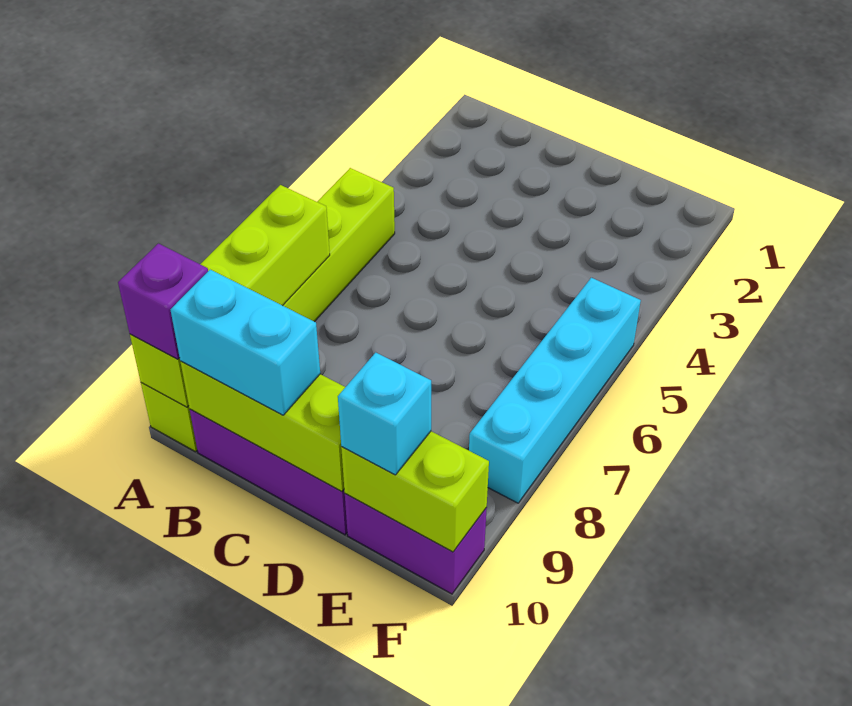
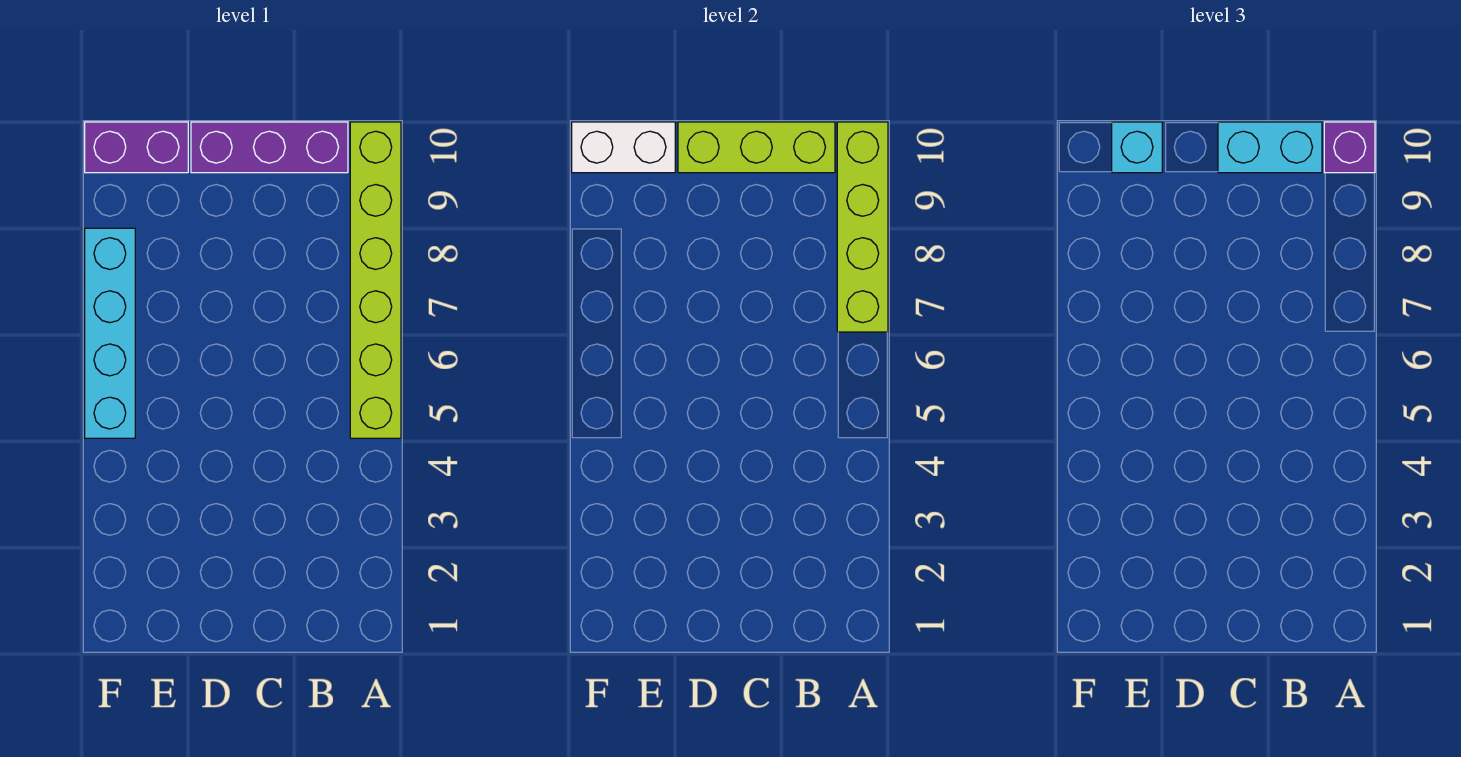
lime 1x2 brick [341,431,489,552] -> white 1x2 brick [572,122,675,173]

